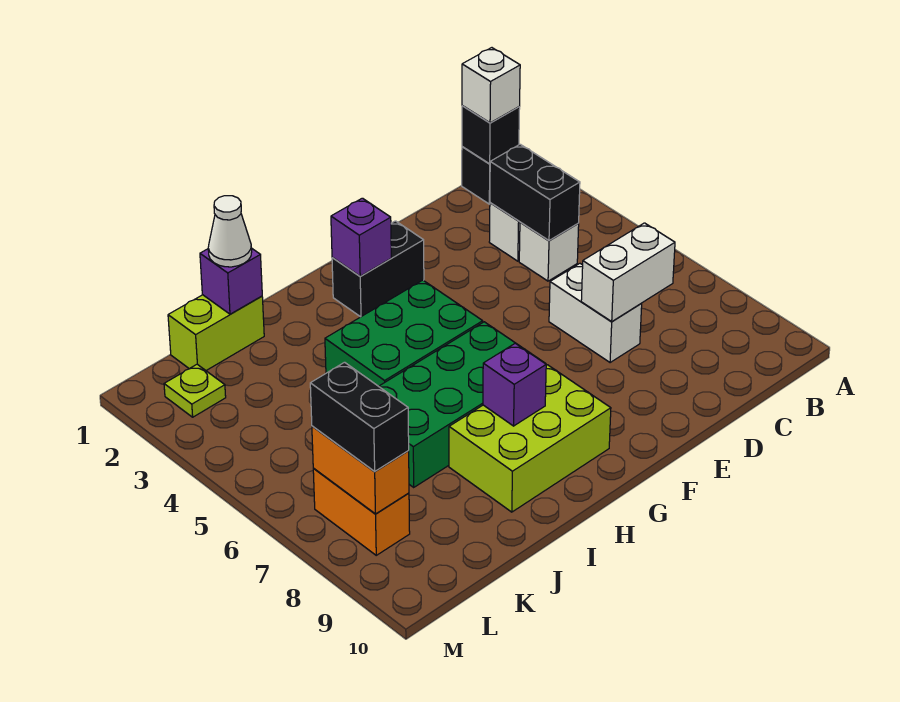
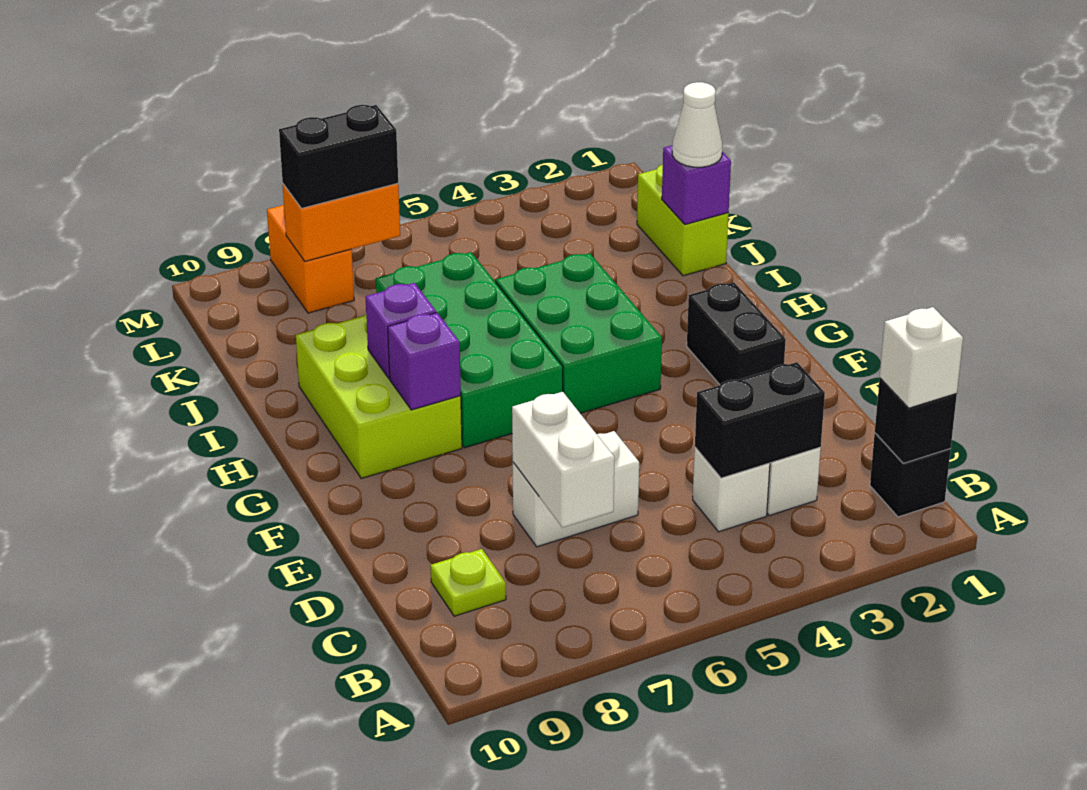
purple 1x1 brick [331,198,391,276] -> purple 1x1 brick moved to [388,313,461,410]
lime 1x1 plate [164,364,226,417] -> lime 1x1 plate moved to [431,549,506,616]
orange 1x2 brick [313,469,410,555] -> orange 1x2 brick turned to [267,205,354,313]

